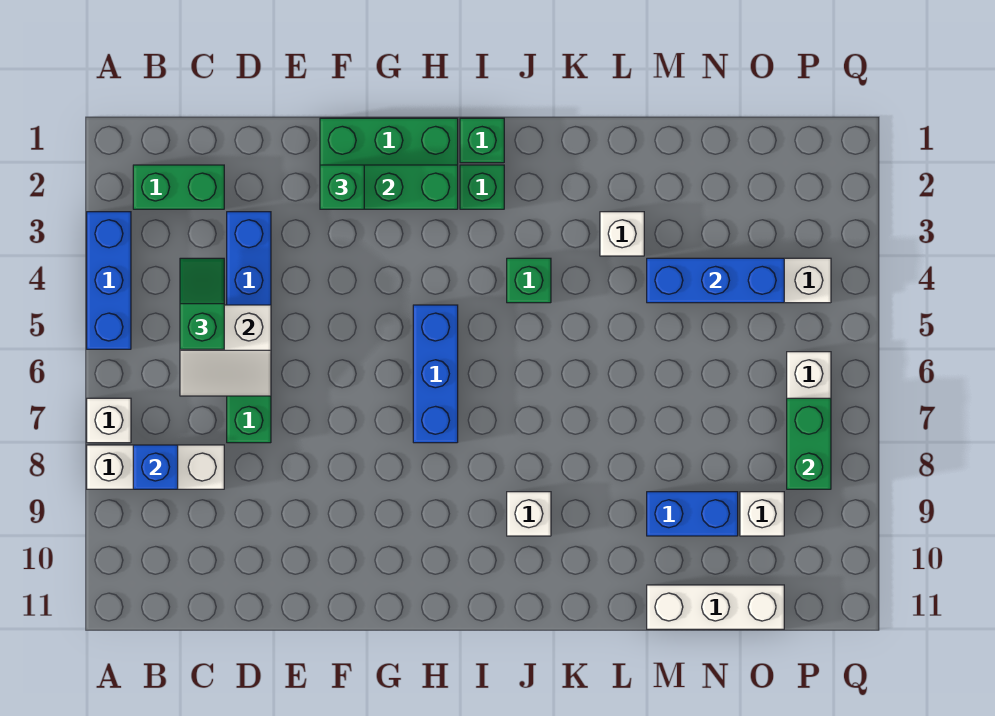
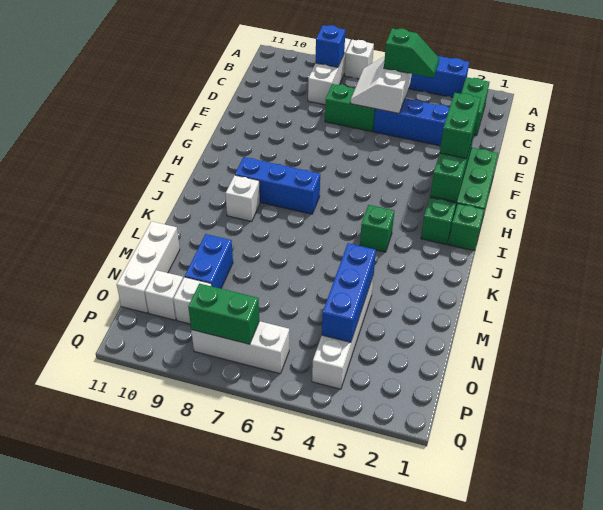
green 1x1 brick [320,165,364,209] -> green 1x2 brick [440,93,481,158]
blue 1x3 brick [413,305,458,443] -> blue 1x3 brick moved to [235,157,320,214]
white 1x1 brick [600,212,644,256] -> white 1x1 brick moved to [145,270,183,320]

